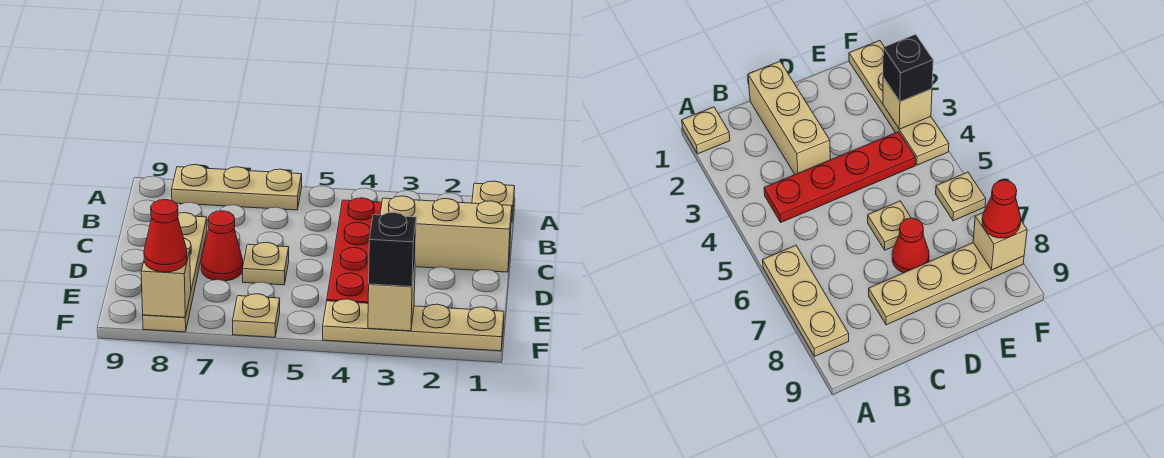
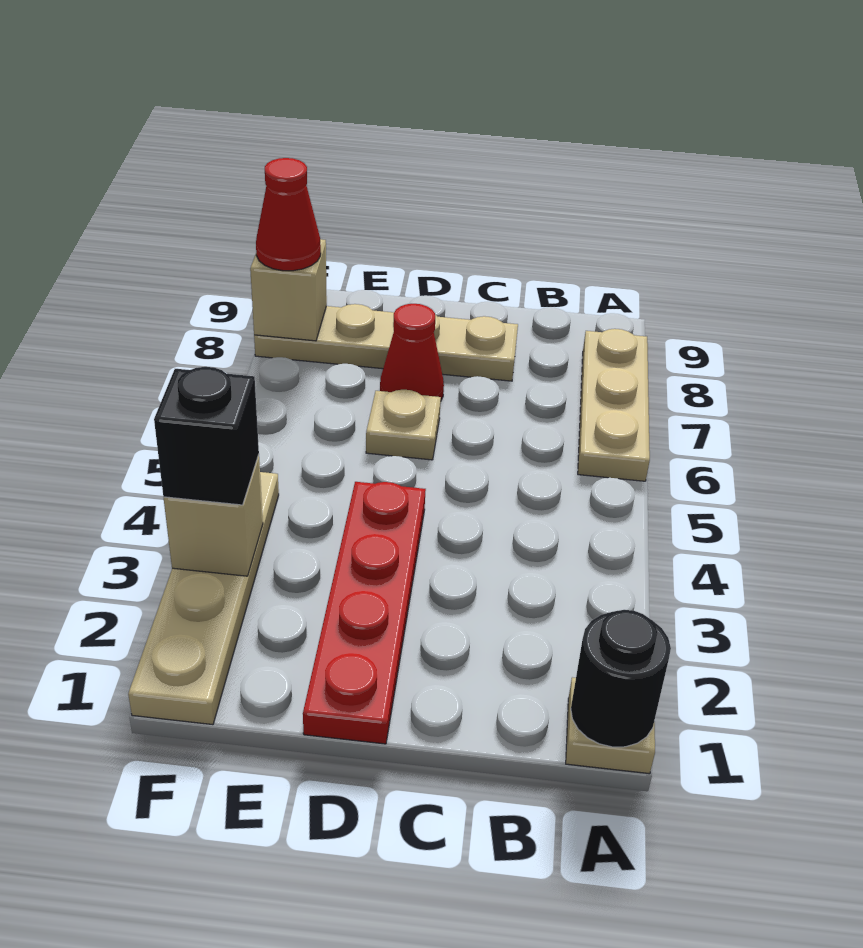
none -> black 1x1 round brick [571,610,671,747]
red 1x4 plate [327,198,382,303] -> red 1x4 plate turned to [303,482,426,744]
tan 1x3 brick [380,196,512,272] -> none
tan 1x1 plate [233,294,280,337] -> none

